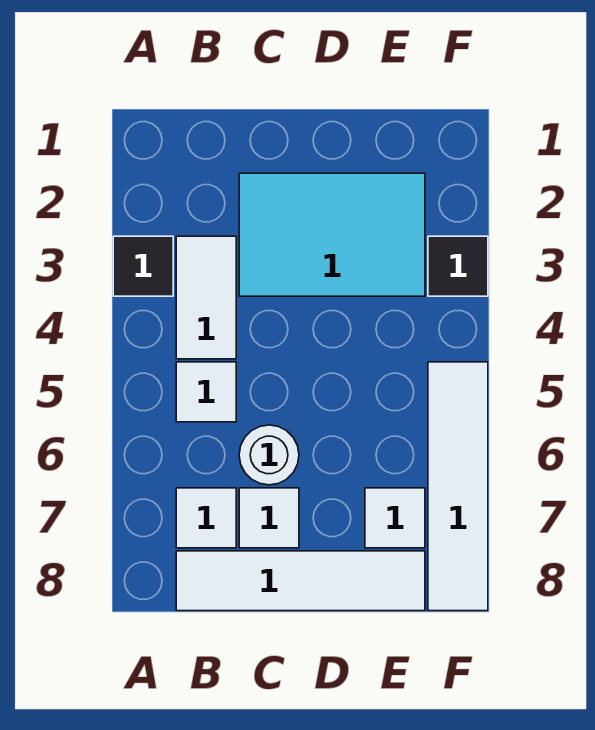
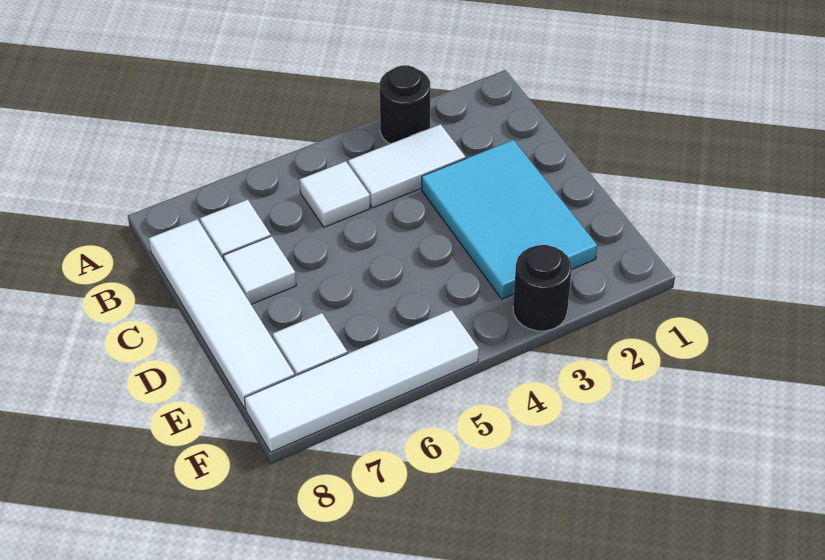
black 1x1 tile [113,236,173,296] -> black 1x1 round brick [380,65,430,144]
white 1x1 round brick [239,425,299,485] -> none
black 1x1 tile [428,236,488,296] -> black 1x1 round brick [513,245,572,331]

